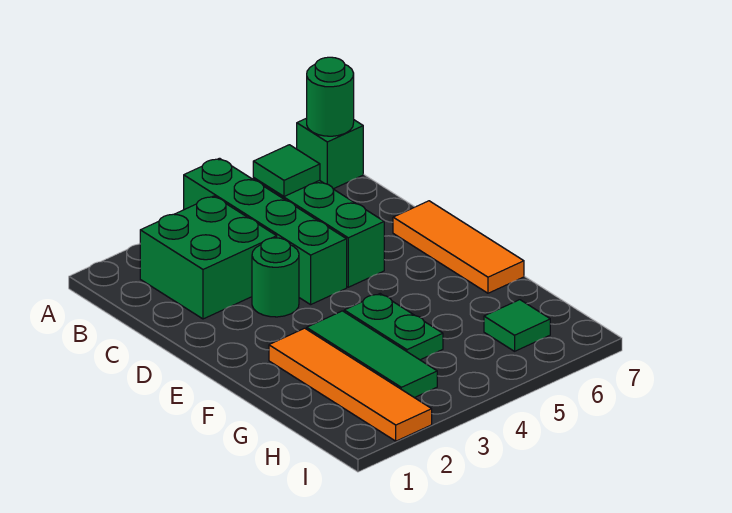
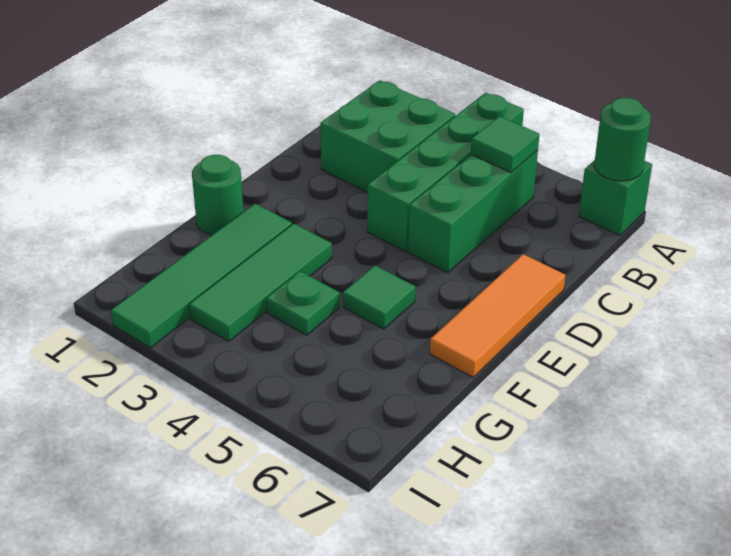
green 1x1 round brick [252,238,299,317] -> green 1x1 round brick moved to [192,155,243,235]
orange 1x4 tile [269,328,432,441] -> green 1x4 tile [111,204,292,348]
green 1x2 plate [344,294,443,360] -> green 1x1 plate [266,271,340,335]
green 1x1 tile [484,300,550,351] -> green 1x1 tile moved to [343,266,415,329]

